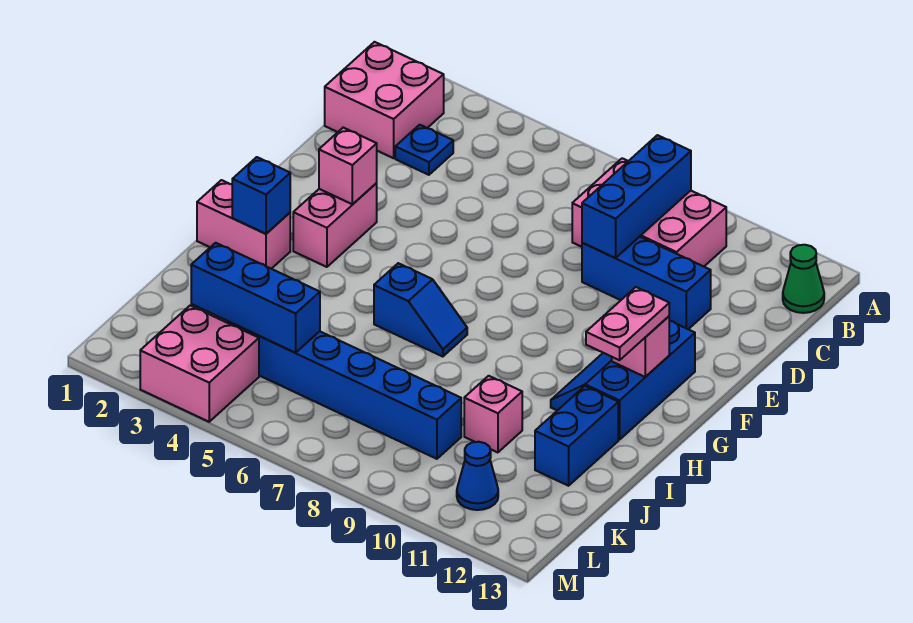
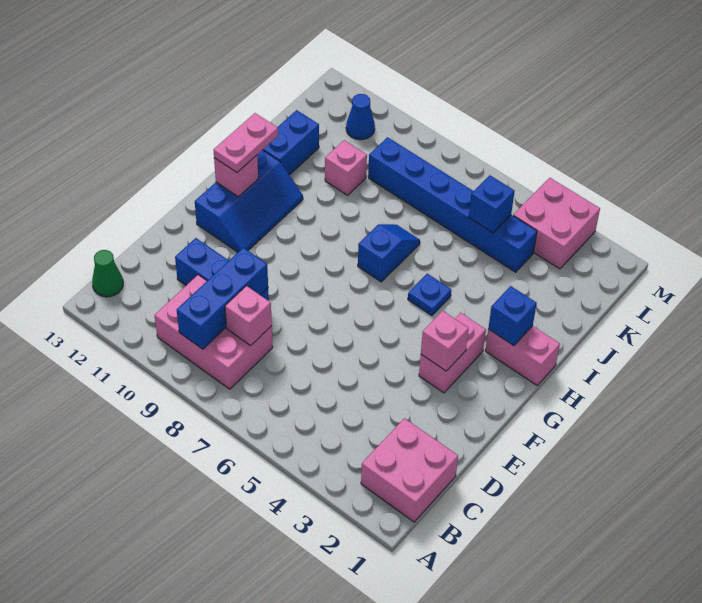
blue 1x1 plate [395,125,453,175] -> blue 1x1 plate moved to [408,274,451,316]
none -> pink 1x1 brick [225,286,272,345]
blue 1x2 slope [374,263,467,357] -> blue 1x2 slope turned to [358,224,420,282]
blue 1x3 brick [191,243,320,353] -> blue 1x1 brick [469,175,515,233]

